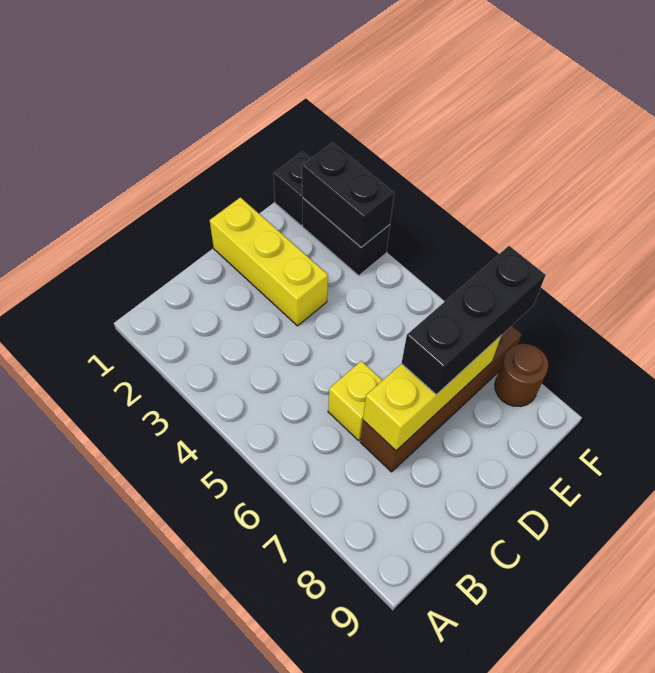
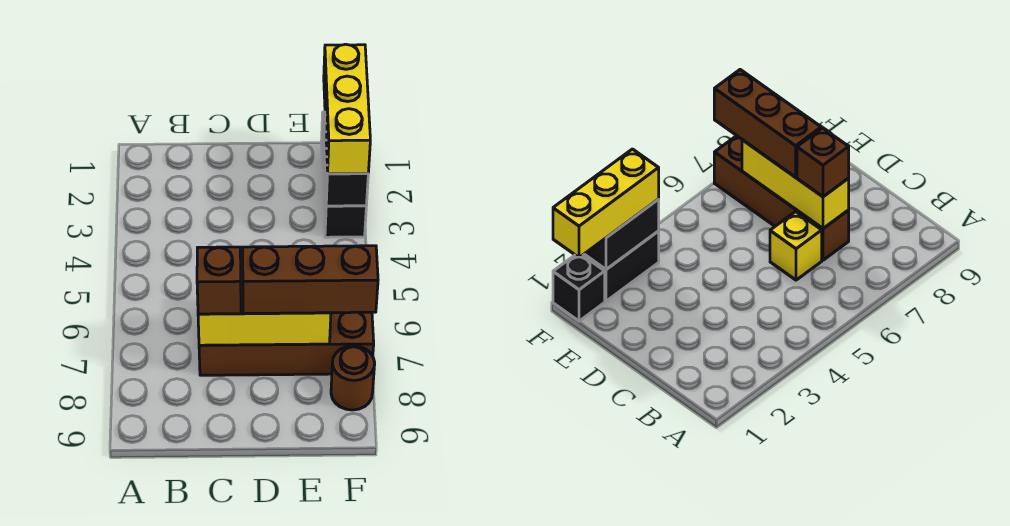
none -> brown 1x1 brick [197,247,241,314]
yellow 1x3 brick [210,197,328,326] -> yellow 1x3 brick moved to [324,44,370,174]
black 1x3 brick [401,246,546,394] -> brown 1x3 brick [243,246,378,314]

